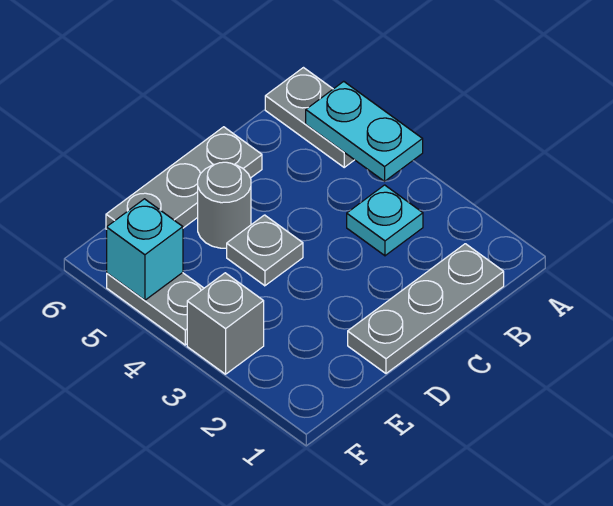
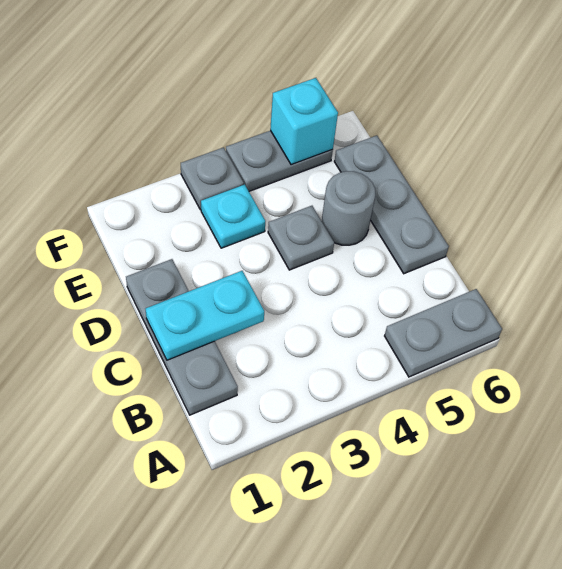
cyan 1x2 plate [306,81,423,181] -> cyan 1x2 plate moved to [146,271,264,360]
cyan 1x1 plate [347,185,423,256] -> cyan 1x1 plate moved to [201,184,265,248]
grey 1x1 brick [187,273,264,374] -> grey 1x1 plate [181,147,244,210]

